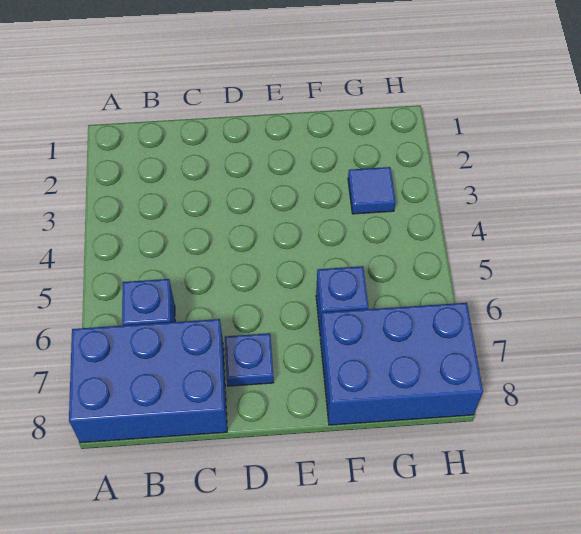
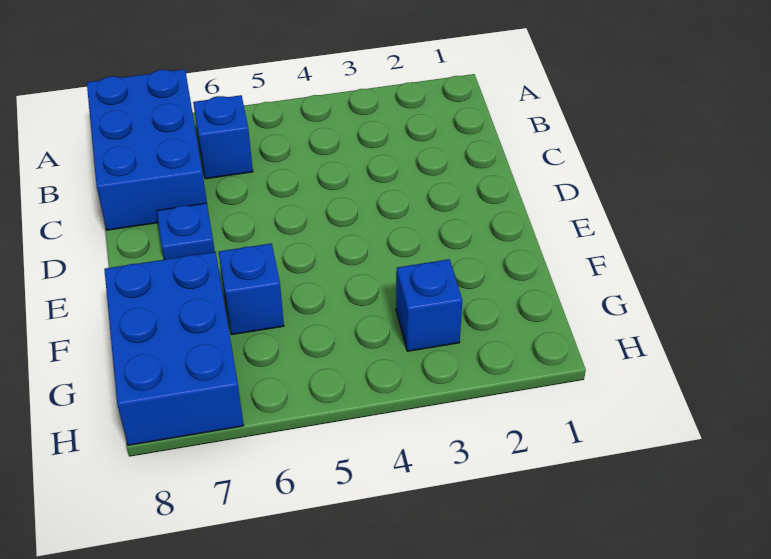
blue 1x1 tile [348,167,396,214] -> blue 1x1 brick [396,259,462,351]

